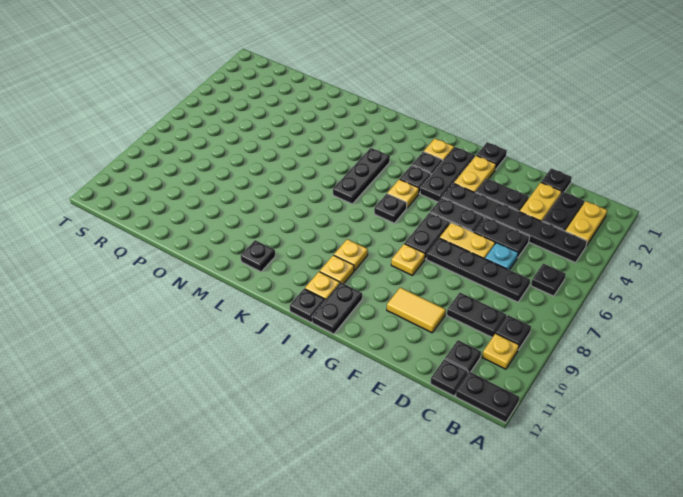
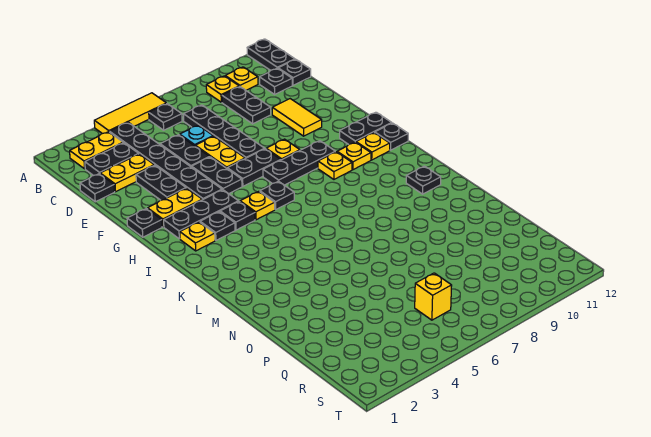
none -> yellow 1x3 tile [94,93,166,134]
black 1x1 plate [496,315,531,350] -> yellow 1x1 plate [206,76,239,102]
black 1x3 plate [333,148,390,204] -> black 1x3 plate moved to [263,141,335,185]
none -> yellow 1x1 brick [415,273,452,320]

